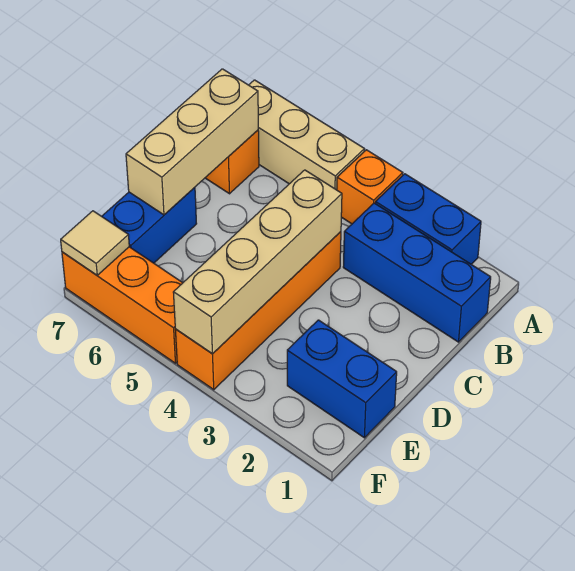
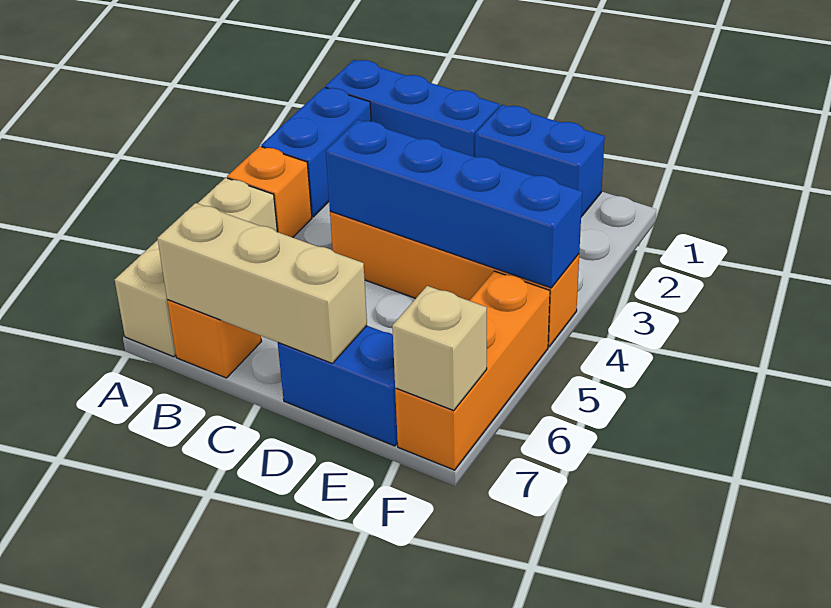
blue 1x3 brick [343,203,491,342] -> blue 1x3 brick turned to [325,60,499,157]
tan 1x4 brick [173,170,342,354] -> blue 1x4 brick [326,120,582,288]
blue 1x2 brick [287,320,397,438] -> blue 1x2 brick turned to [475,105,605,217]
tan 1x1 tile [61,211,129,275] -> tan 1x1 brick [392,286,487,411]

